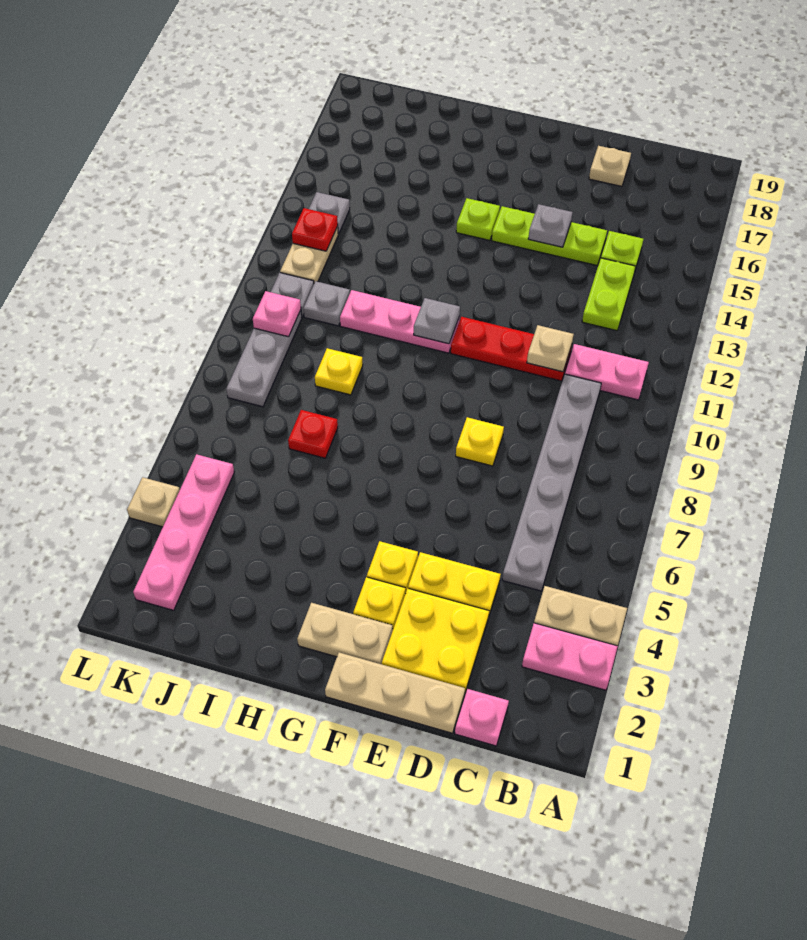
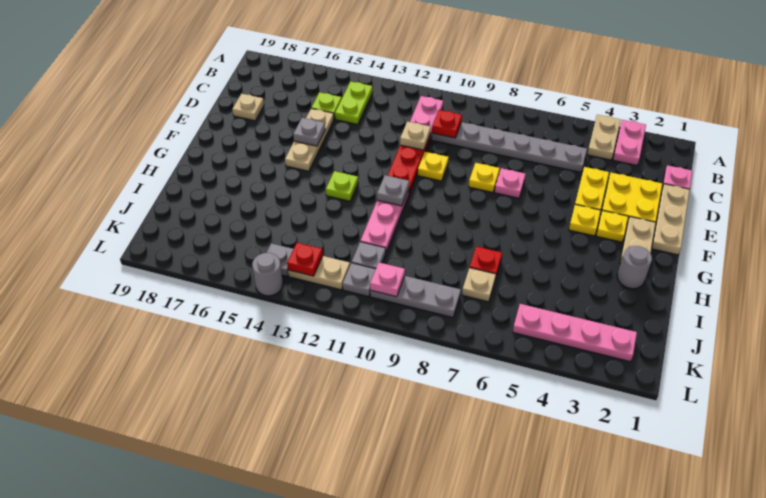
none -> red 1x1 plate [432,110,462,138]
lime 1x2 plate [582,258,636,331] -> lime 1x2 plate turned to [335,81,373,125]
lime 1x3 plate [492,206,607,265] -> tan 1x3 plate [285,109,334,171]
none -> pink 1x1 plate [494,168,525,198]
lime 1x1 plate [456,198,500,240] -> lime 1x1 plate moved to [326,171,358,201]
none -> grey 1x1 round brick [617,246,652,289]
yellow 1x1 plate [315,348,363,395] -> yellow 1x1 plate moved to [418,152,449,181]
tan 1x1 plate [127,477,180,527] -> tan 1x1 plate moved to [462,268,496,302]
none -> grey 1x1 round brick [252,253,283,296]

